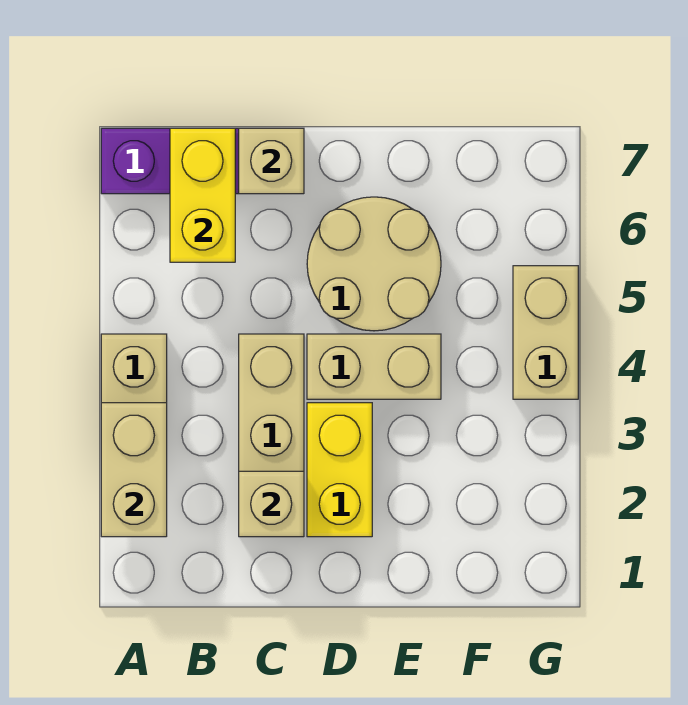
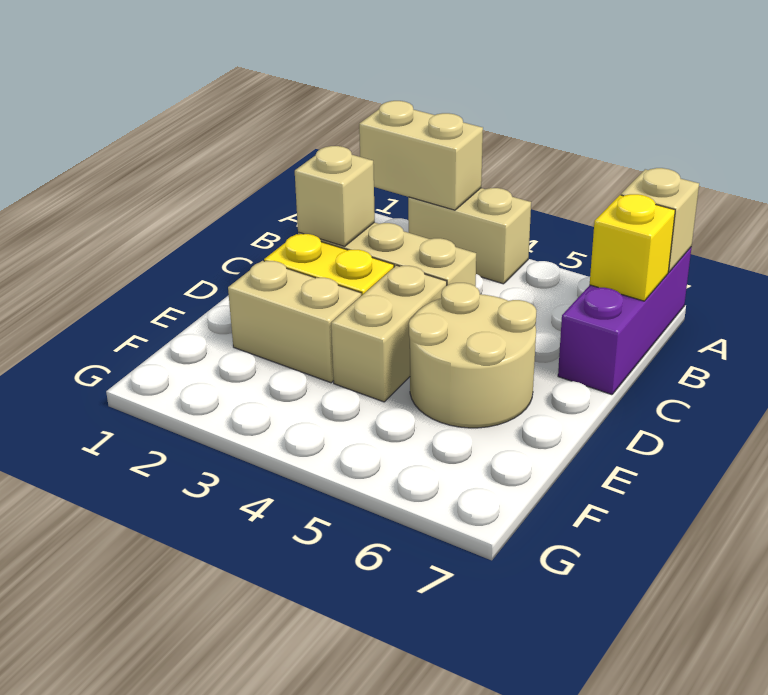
yellow 1x2 brick [170,128,235,262] -> yellow 1x1 brick [590,194,675,301]
tan 1x1 brick [239,128,304,194] -> tan 1x1 brick moved to [621,168,699,272]
tan 1x2 brick [513,266,578,399] -> tan 1x2 brick moved to [228,261,361,383]

